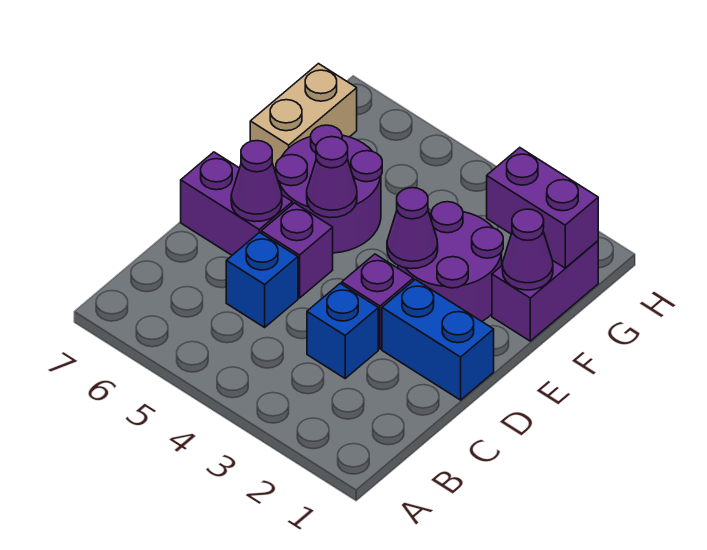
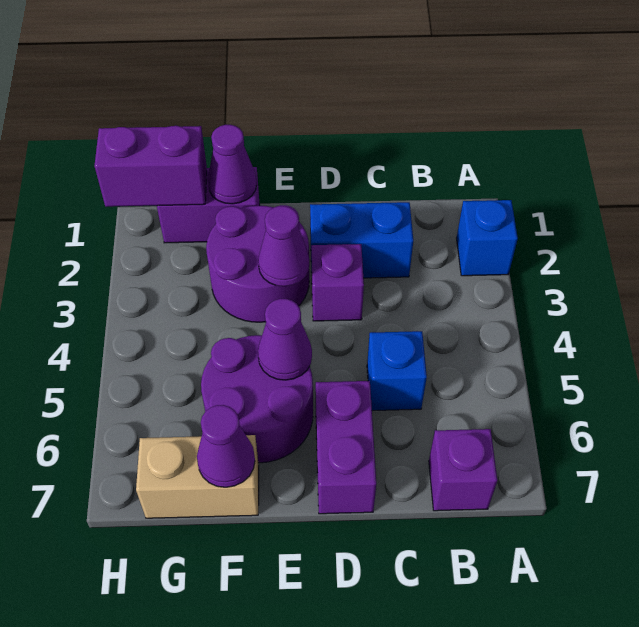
blue 1x1 brick [307,284,378,378] -> blue 1x1 brick moved to [457,200,518,276]
blue 1x2 brick [382,280,494,400] -> blue 1x2 brick turned to [310,202,413,278]
purple 1x1 brick [261,203,333,298] -> purple 1x1 brick moved to [429,429,497,511]
purple 1x1 cone [231,141,282,222] -> purple 1x1 cone moved to [197,405,255,487]
purple 1x2 brick [487,148,598,268] -> purple 1x2 brick turned to [94,126,207,207]

